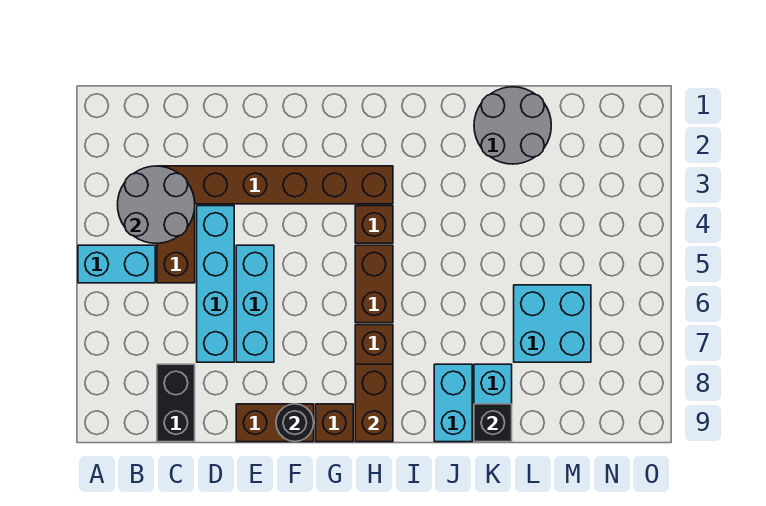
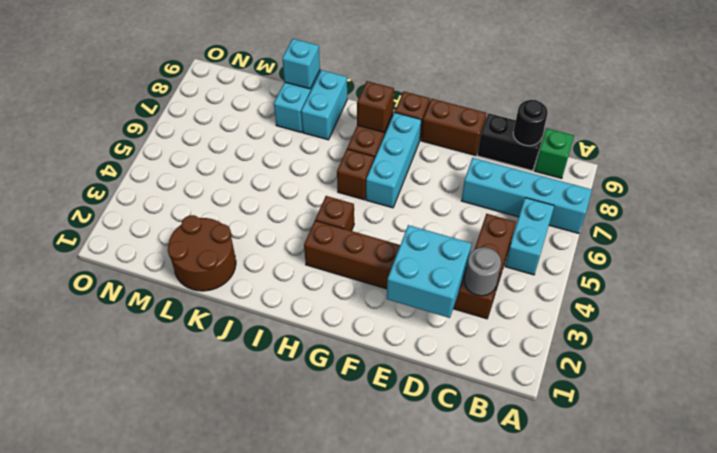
cyan 1x2 brick [78,245,155,283] -> cyan 1x2 brick turned to [505,198,554,275]
grey 2x2 round brick [118,166,195,243] -> grey 1x1 round brick [465,247,501,296]
none -> green 1x1 brick [534,128,574,178]
black 1x2 brick [157,364,195,442] -> black 1x2 brick turned to [477,113,545,171]
cyan 1x4 brick [197,206,234,362] -> cyan 1x4 brick turned to [461,158,592,234]
cyan 1x3 brick [236,245,274,362] -> cyan 1x3 brick moved to [366,113,421,208]
black 1x1 round brick [276,404,314,442] -> black 1x1 round brick moved to [513,100,548,146]
brown 1x2 brick [355,245,393,323] -> brown 1x1 brick [337,149,374,200]
brown 1x2 brick [355,364,393,442] -> brown 1x1 brick [357,81,394,132]
grey 2x2 round brick [474,87,551,164] -> brown 2x2 round brick [168,215,236,291]
black 1x1 brick [474,404,512,442] -> cyan 1x1 brick [282,39,320,89]
cyan 2x2 brick [514,285,591,362] -> cyan 2x2 brick moved to [387,225,472,318]

